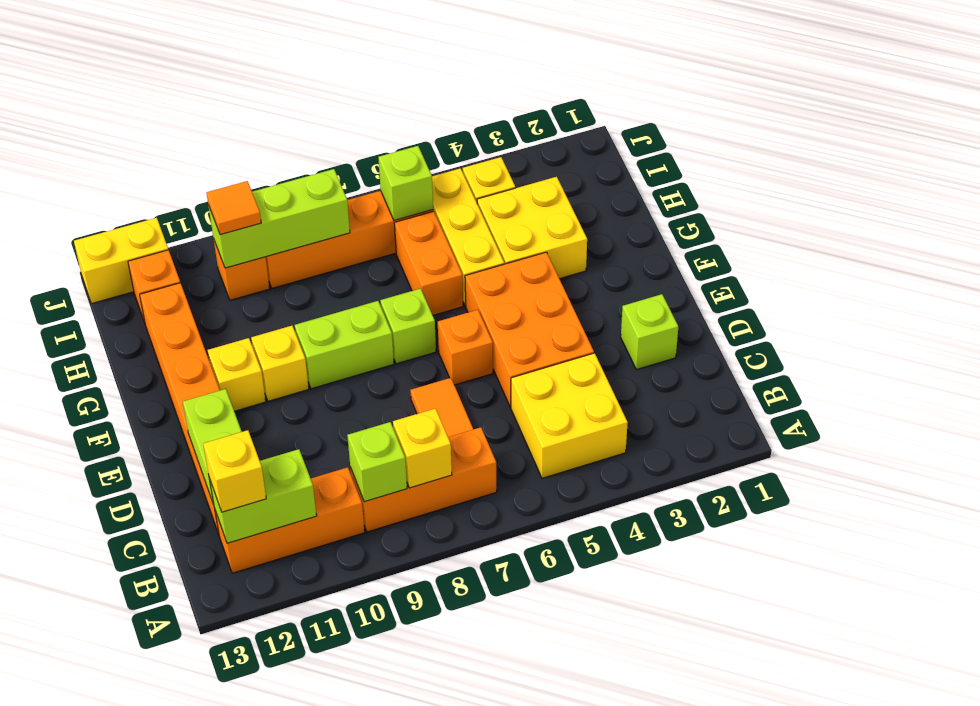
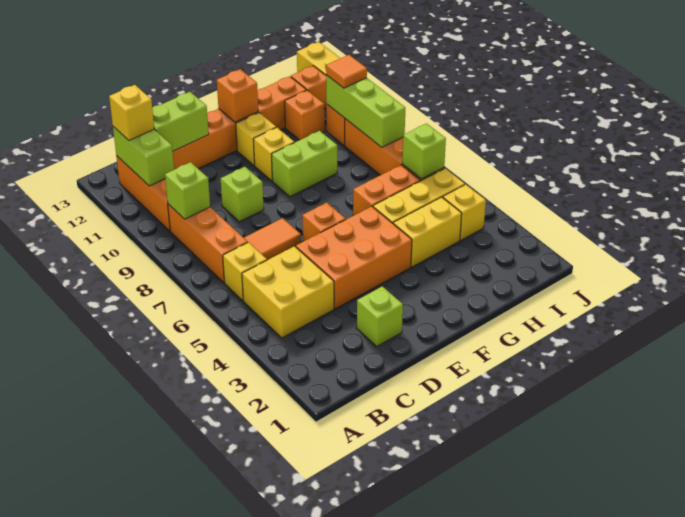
yellow 1x1 brick [393,408,452,488] -> yellow 1x1 brick moved to [223,242,267,300]
lime 1x1 brick [380,288,436,364] -> lime 1x1 brick moved to [221,167,264,222]
lime 1x2 brick [295,301,394,389] -> lime 1x2 brick turned to [272,131,337,197]
none -> orange 1x1 brick [217,69,258,122]
yellow 2x2 brick [477,177,587,279] -> yellow 1x2 brick [393,197,462,267]
none -> orange 1x1 brick [285,90,325,140]

